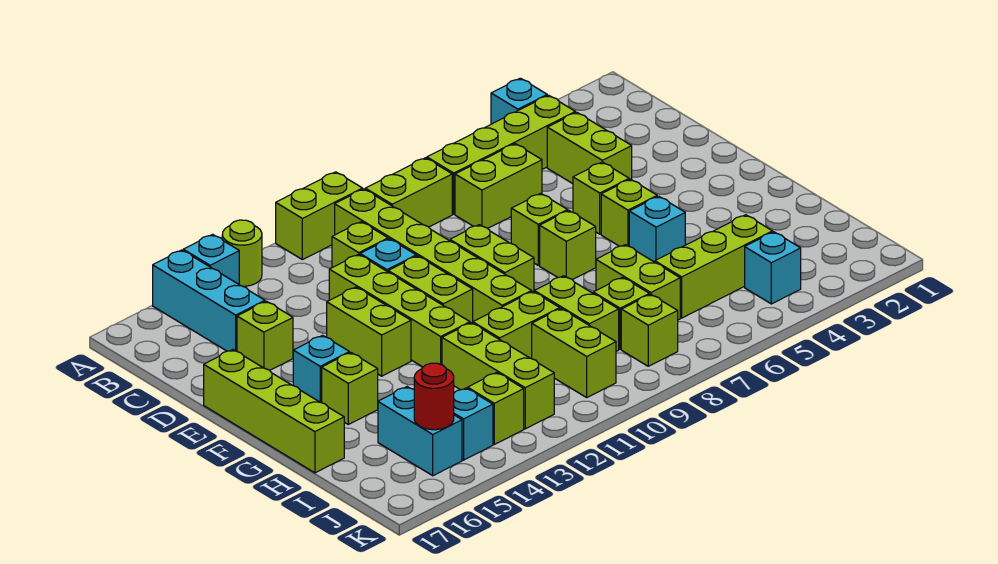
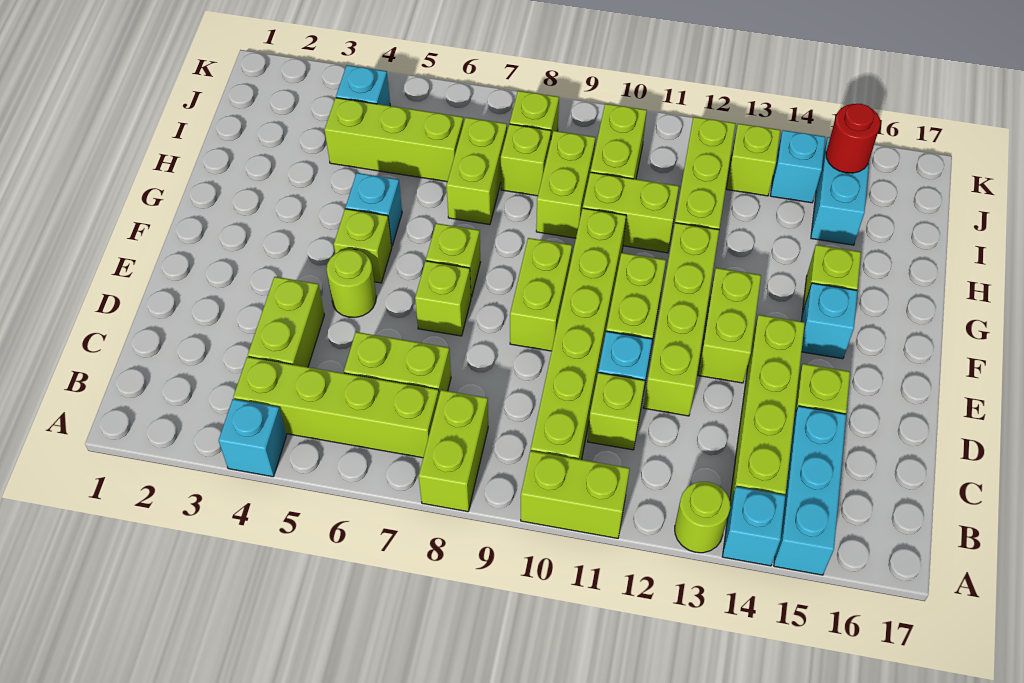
lime 1x2 brick [365,158,452,227] -> lime 1x2 brick turned to [419,390,488,512]
lime 1x1 brick [573,162,629,234] -> lime 1x1 round brick [327,249,376,317]
lime 1x4 brick [204,350,344,473] -> lime 1x4 brick moved to [730,315,805,505]

